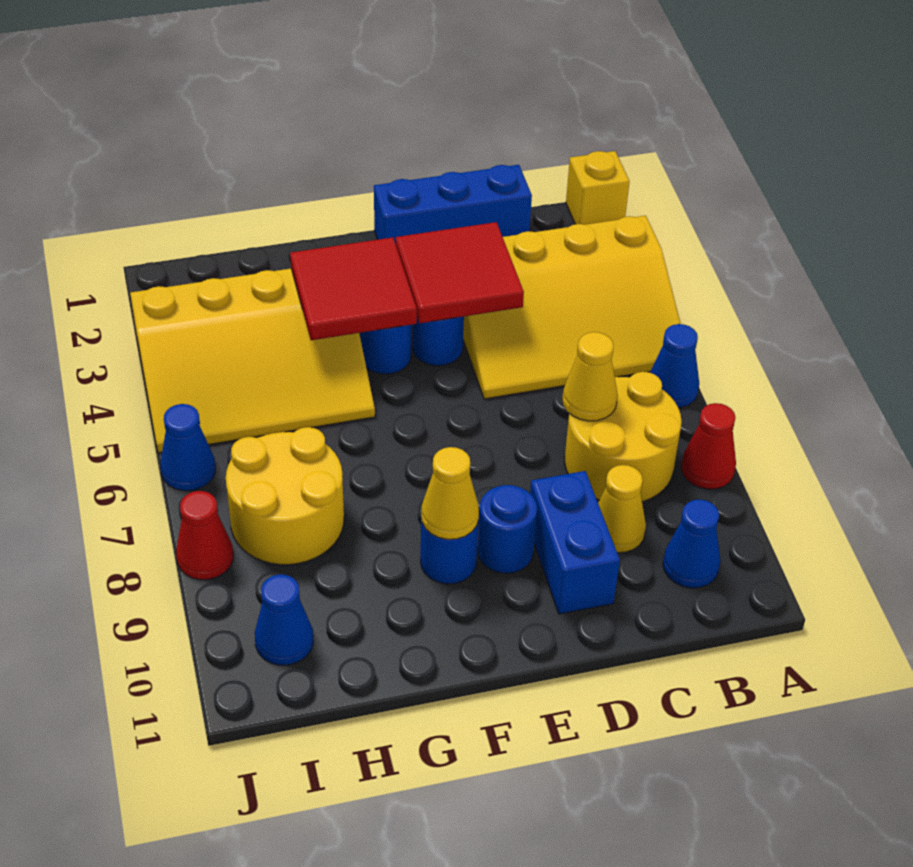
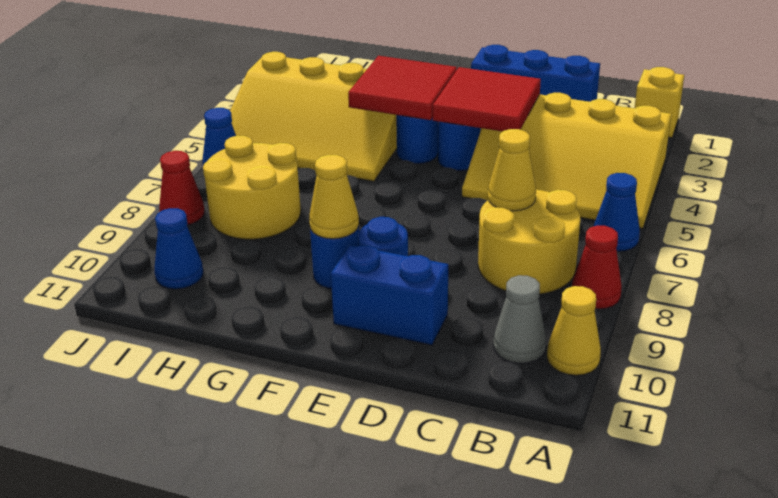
blue 1x1 cone [663,499,720,588] -> grey 1x1 cone [493,275,546,363]
yellow 1x1 cone [598,465,646,553] -> yellow 1x1 cone moved to [547,286,601,375]
blue 1x2 brick [530,471,620,614] -> blue 1x2 brick turned to [331,245,448,345]

